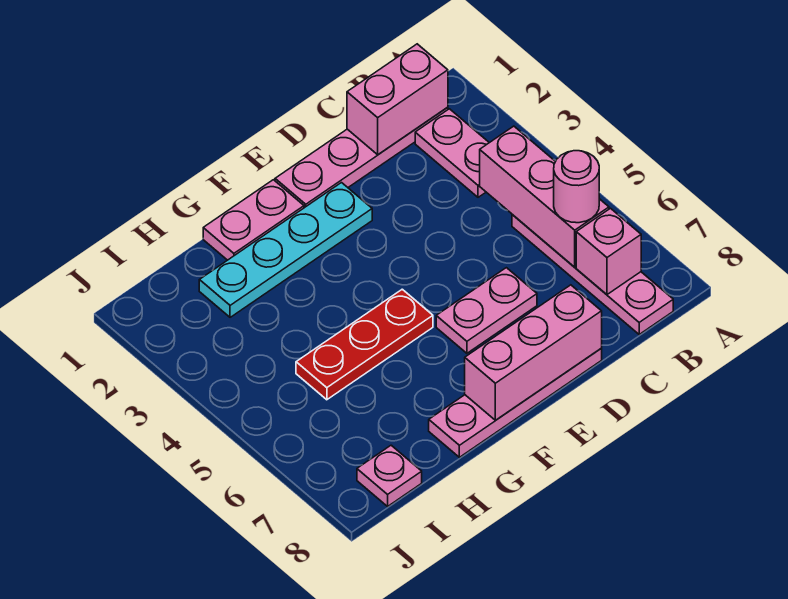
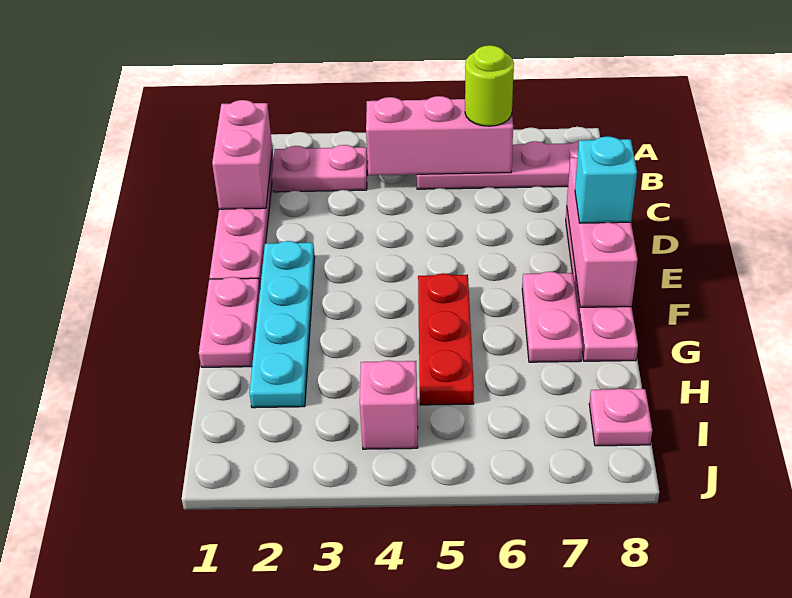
pink 1x1 round brick [554,151,599,223] -> lime 1x1 round brick [465,45,514,126]
pink 1x1 brick [576,208,641,294] -> pink 1x1 brick moved to [360,360,418,449]
pink 1x2 plate [436,268,537,353] -> pink 1x2 plate moved to [522,272,583,362]
none -> cyan 1x1 brick [575,137,637,223]

